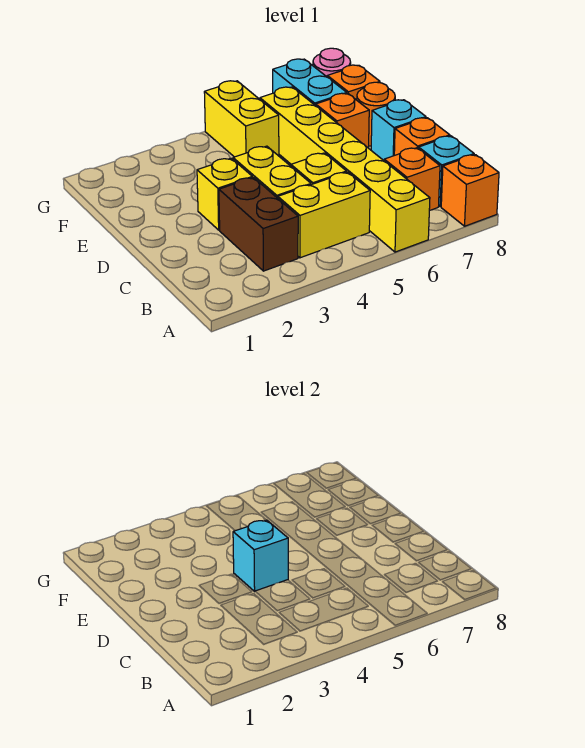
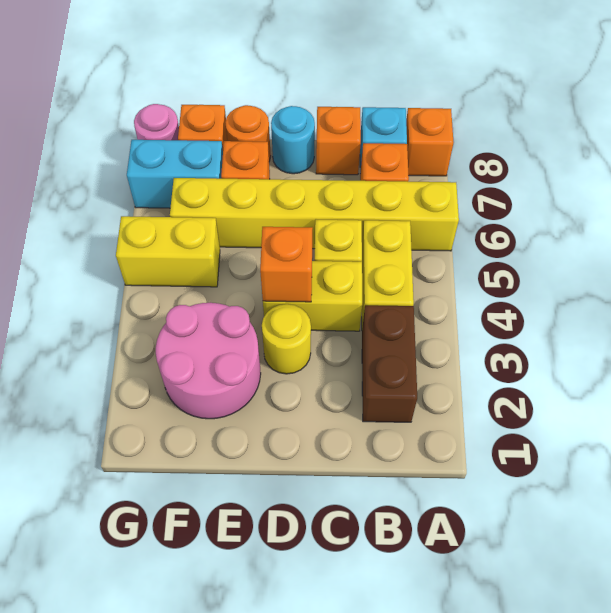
brown 1x2 brick [219,177,298,271] -> brown 1x2 brick turned to [362,305,417,422]
yellow 1x1 brick [197,158,252,230] -> yellow 1x1 round brick [262,304,311,374]
cyan 1x1 brick [233,520,288,591] -> orange 1x1 brick [260,227,313,302]
cyan 1x1 brick [371,100,426,160] -> cyan 1x1 round brick [271,106,315,174]
none -> pink 2x2 round brick [156,303,261,419]

